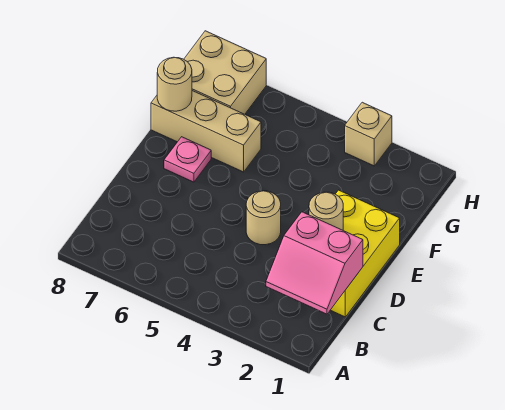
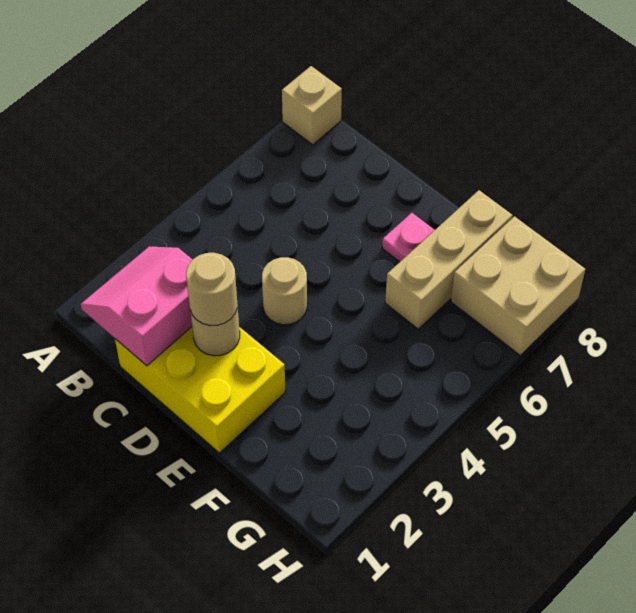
tan 1x1 round brick [157,57,192,111] -> tan 1x1 round brick moved to [186,253,237,326]
tan 1x1 brick [345,102,392,166] -> tan 1x1 brick moved to [282,66,342,145]

